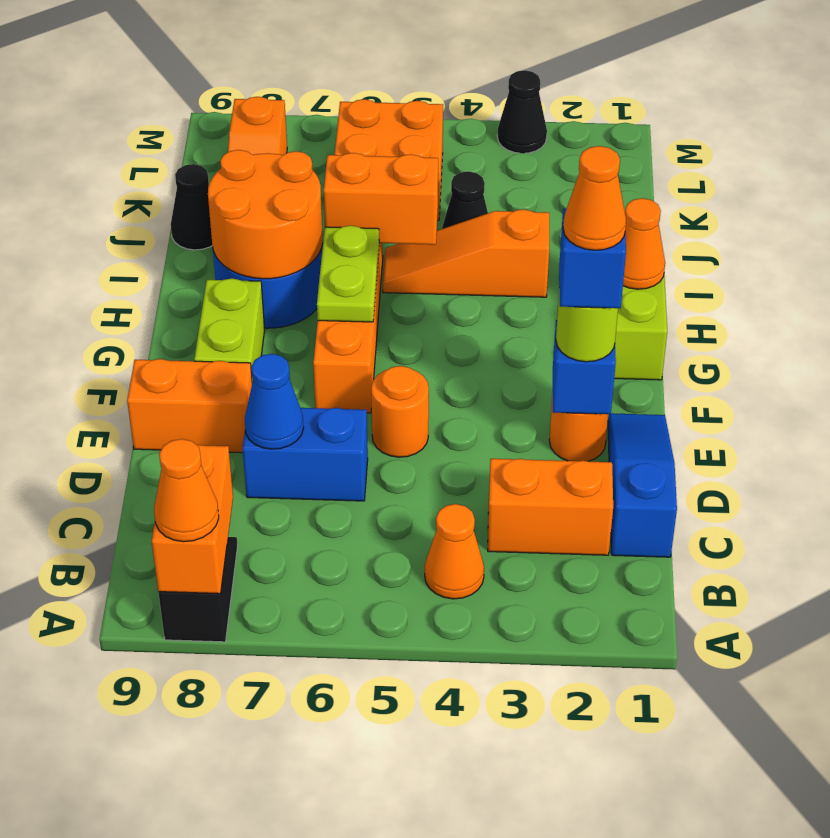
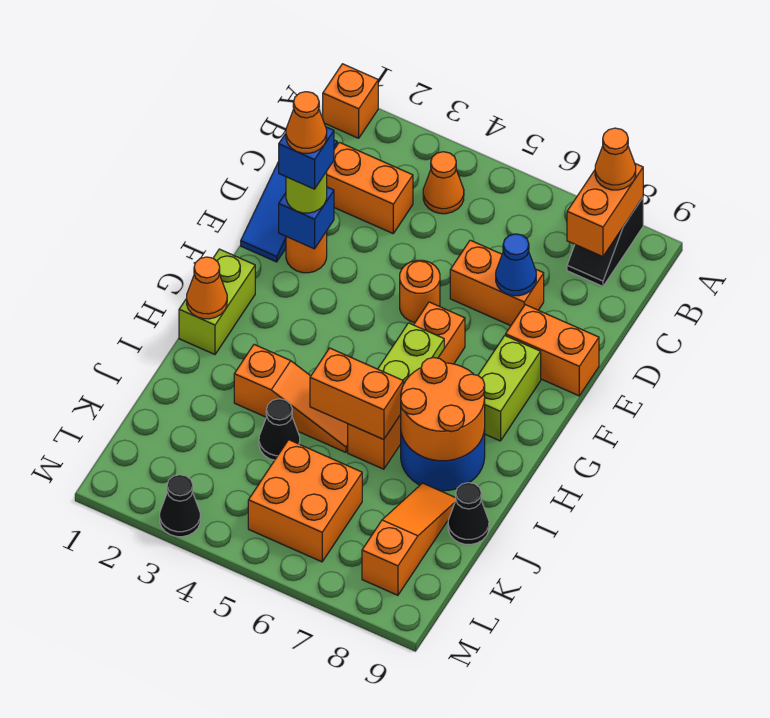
none -> orange 1x1 brick [323,64,378,138]
blue 1x2 brick [243,408,368,501] -> orange 1x2 brick [450,240,544,326]

